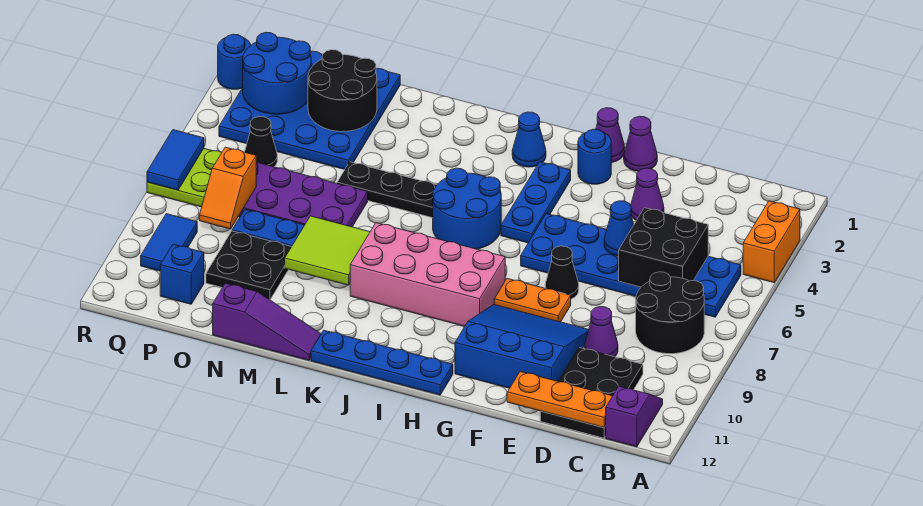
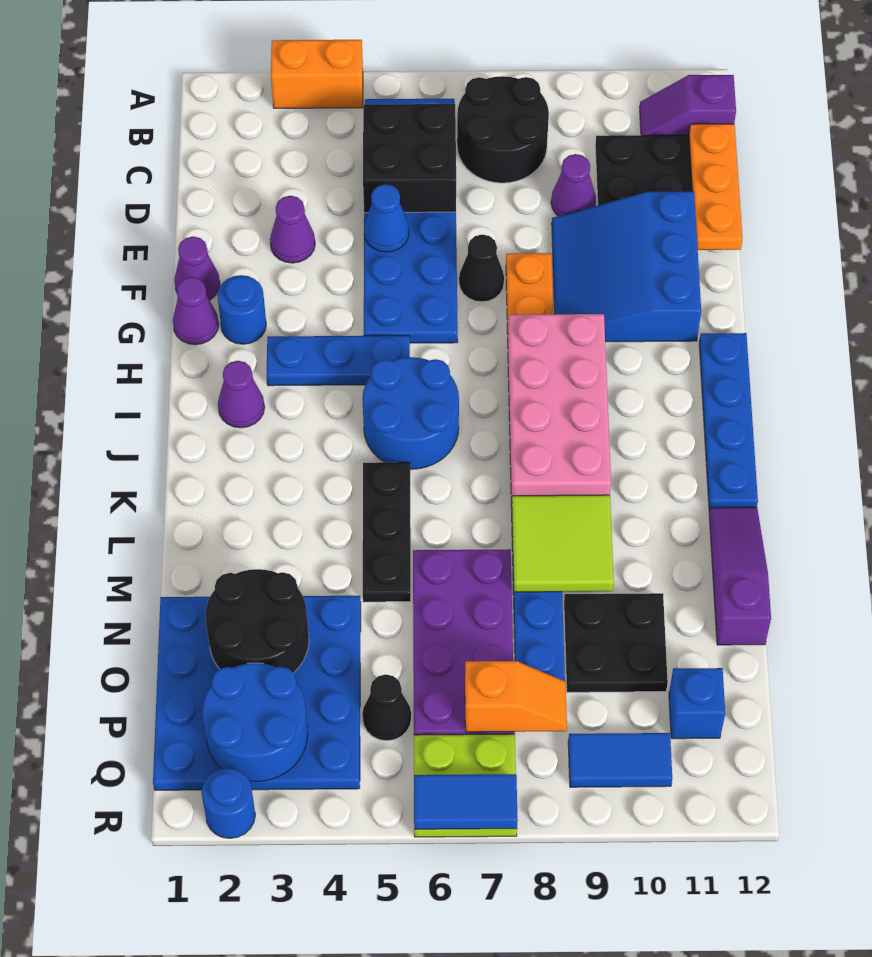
blue 1x1 cone [512,112,546,167] -> purple 1x1 cone [218,361,265,428]

